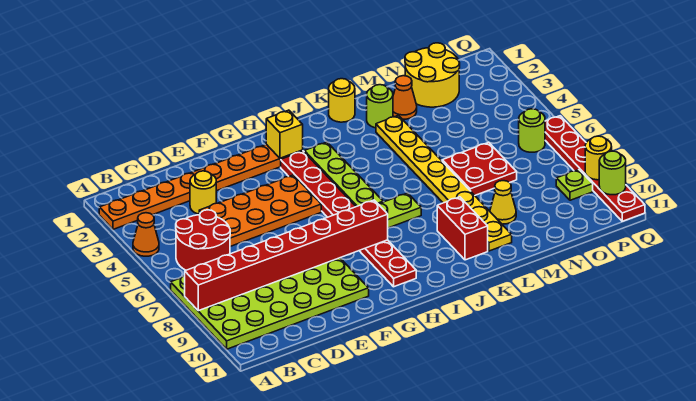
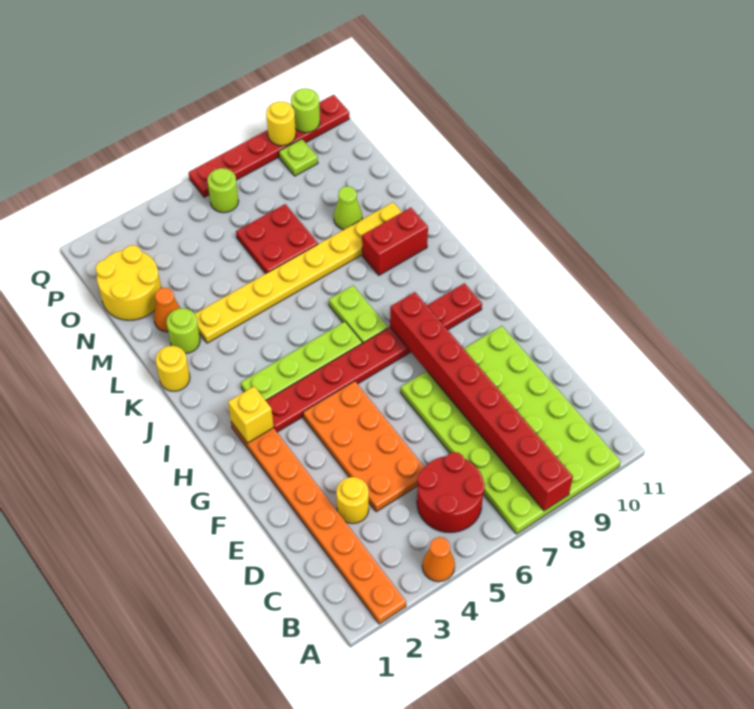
yellow 1x1 cone [490,181,516,224] -> lime 1x1 cone [334,186,362,230]

